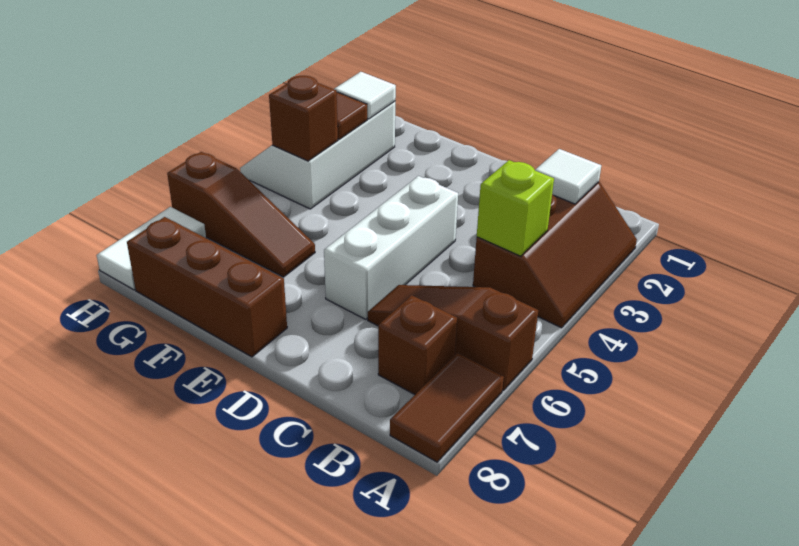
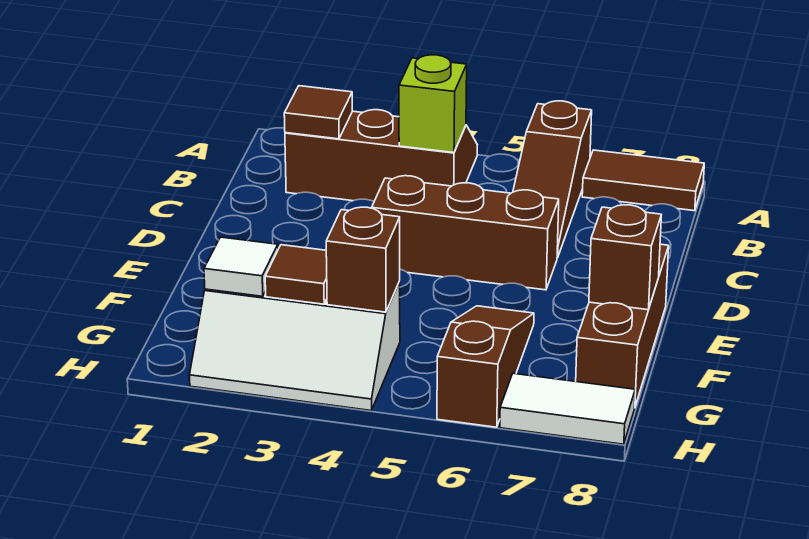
white 1x1 tile [535,149,601,204] -> brown 1x1 tile [284,86,352,139]
brown 1x1 brick [378,295,457,395] -> brown 1x1 brick moved to [589,205,661,310]
white 1x3 brick [324,176,458,319] -> brown 1x3 brick [372,176,559,290]

